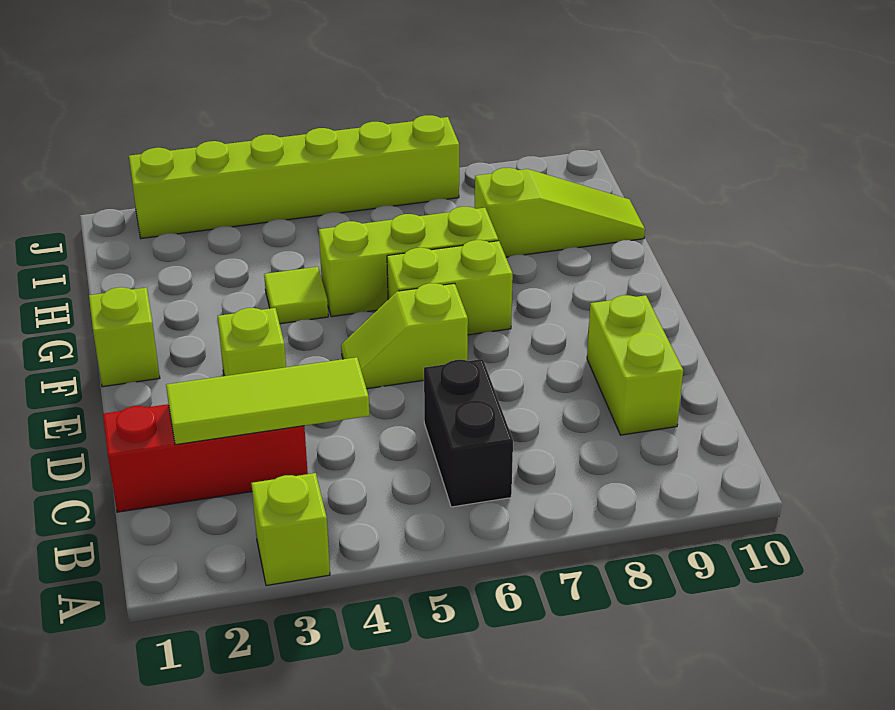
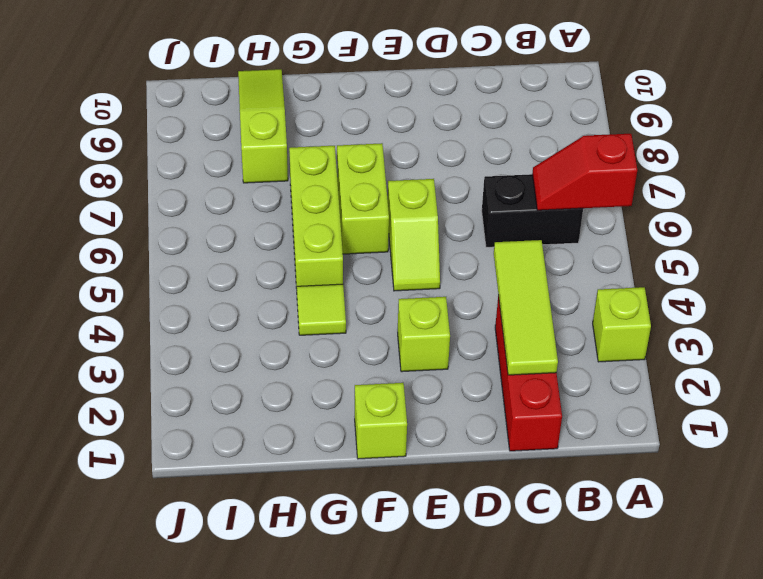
none -> red 1x2 slope [532,134,637,210]
lime 1x2 brick [587,295,683,435] -> none
lime 1x6 brick [129,115,459,239] -> none

